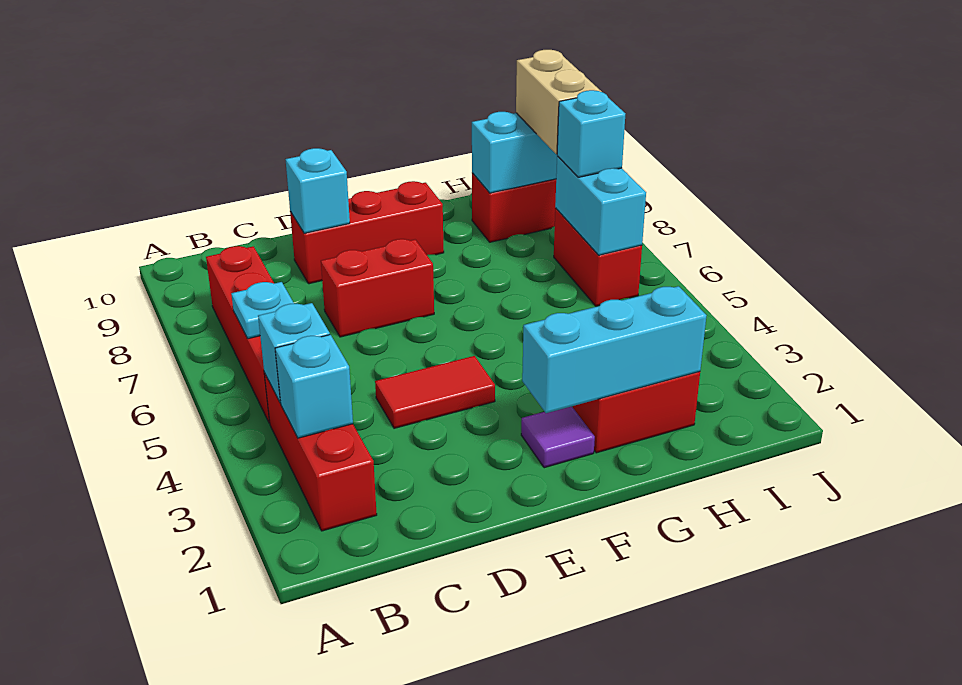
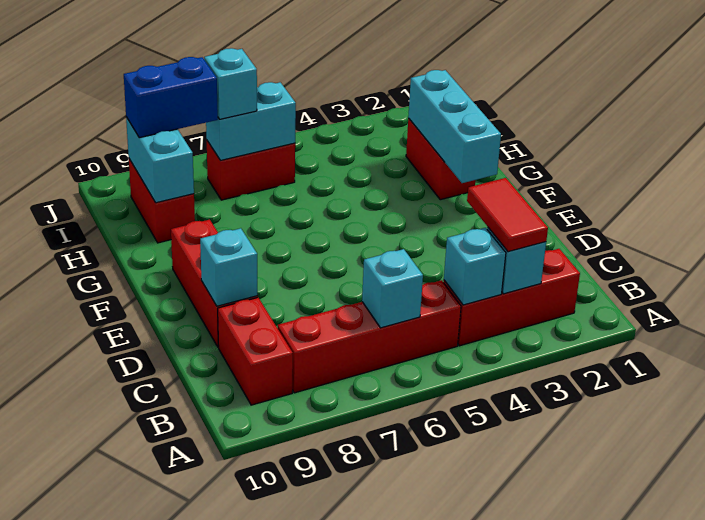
cyan 1x1 plate [231,282,294,339] -> cyan 1x1 brick [362,249,423,328]
red 1x2 tile [375,356,495,428] -> red 1x2 tile moved to [467,178,548,252]
red 1x2 brick [321,239,434,337] -> red 1x2 brick moved to [218,297,293,405]
purple 1x1 tile [521,406,595,468] -> none
tan 1x2 brick [516,50,601,154] -> blue 1x2 brick [124,57,218,138]

